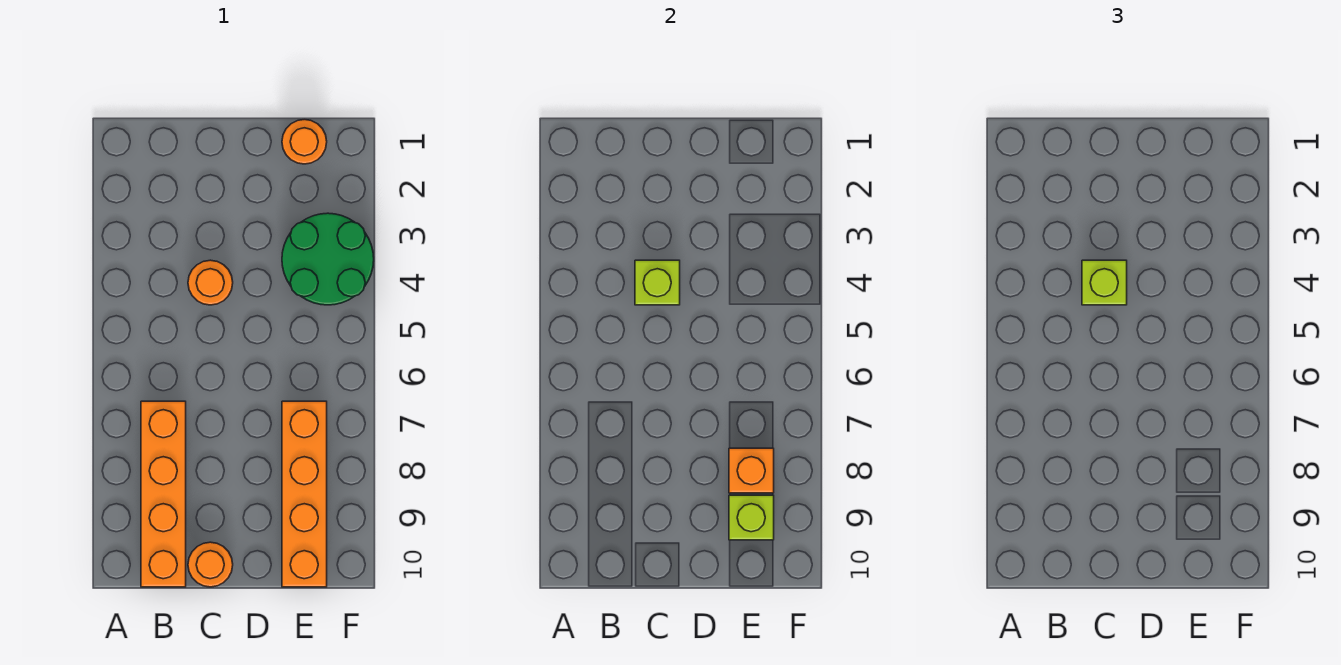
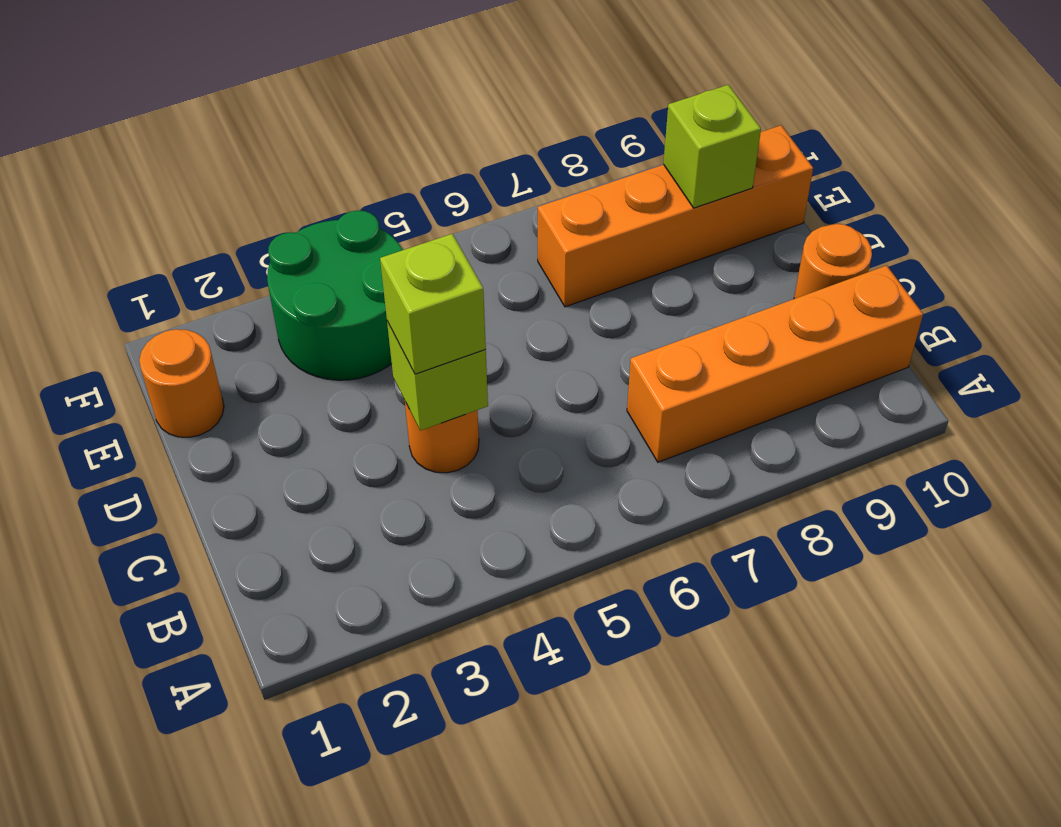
orange 1x1 brick [729,448,774,493] -> none

